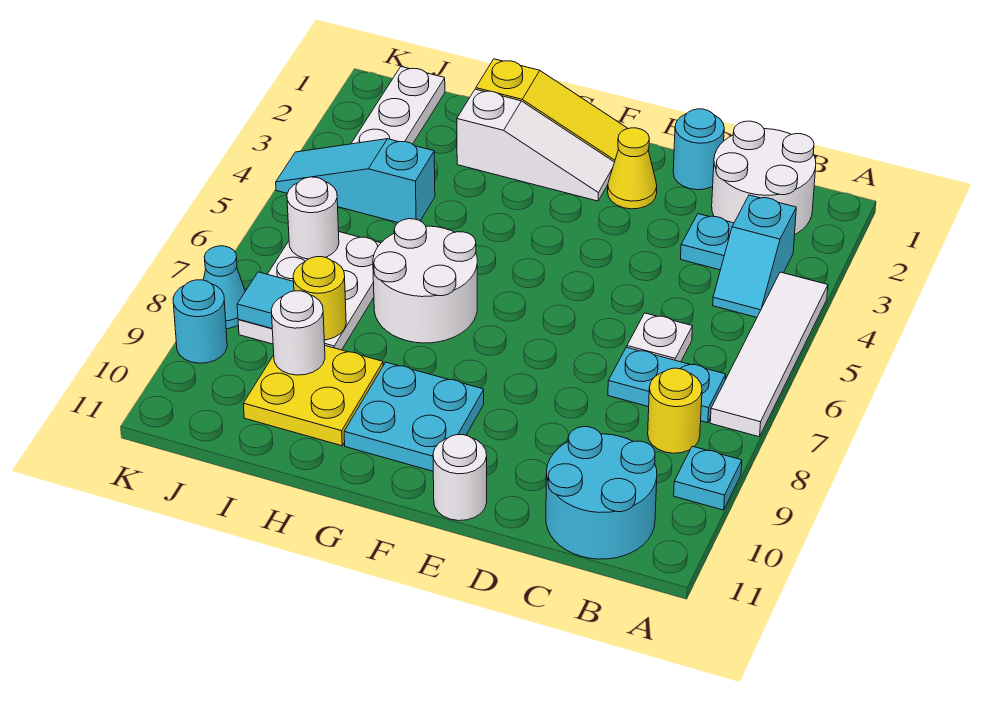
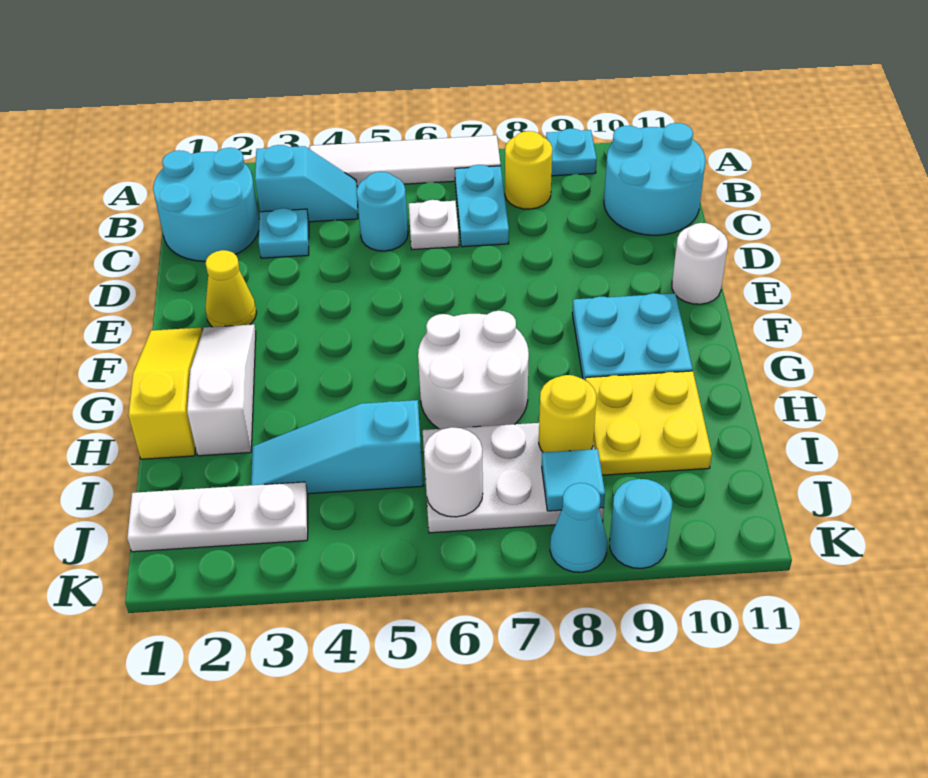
white 2x2 round brick [712,121,816,234] -> cyan 2x2 round brick [153,148,259,261]
cyan 1x1 round brick [673,109,724,190] -> cyan 1x1 round brick moved to [357,172,408,251]
cyan 1x3 slope [276,139,435,223] -> cyan 1x3 slope turned to [251,400,423,494]
white 1x1 round brick [271,291,325,375] -> none

